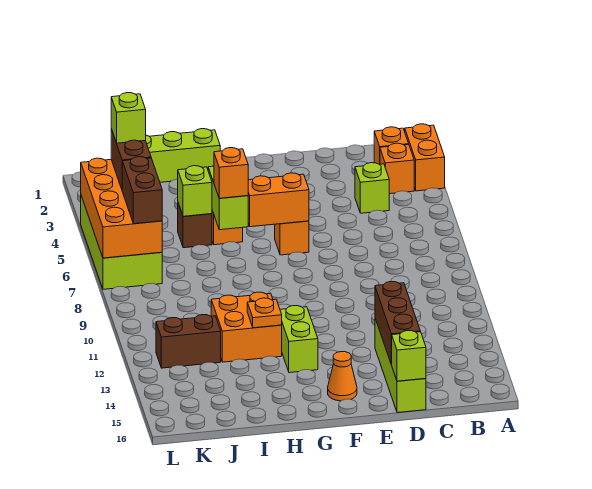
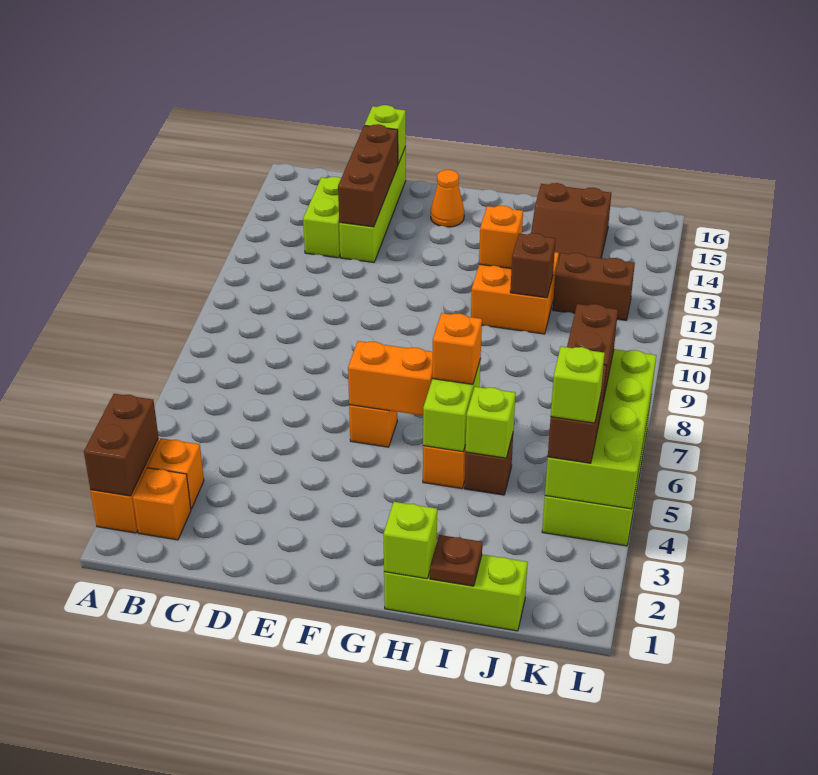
none -> brown 1x2 brick [84,394,158,496]
lime 1x1 brick [355,163,389,213] -> lime 1x1 brick moved to [384,502,437,579]
lime 1x2 brick [280,306,318,373] -> lime 1x2 brick moved to [303,177,341,258]
orange 1x1 plate [247,298,282,328] -> orange 1x1 brick [479,206,523,269]
none -> brown 1x1 plate [430,535,482,586]
none -> brown 1x1 brick [510,233,555,298]
none -> brown 2x2 slope [531,183,611,261]
orange 2x4 brick [81,158,162,258] -> lime 2x4 brick [545,349,656,509]

